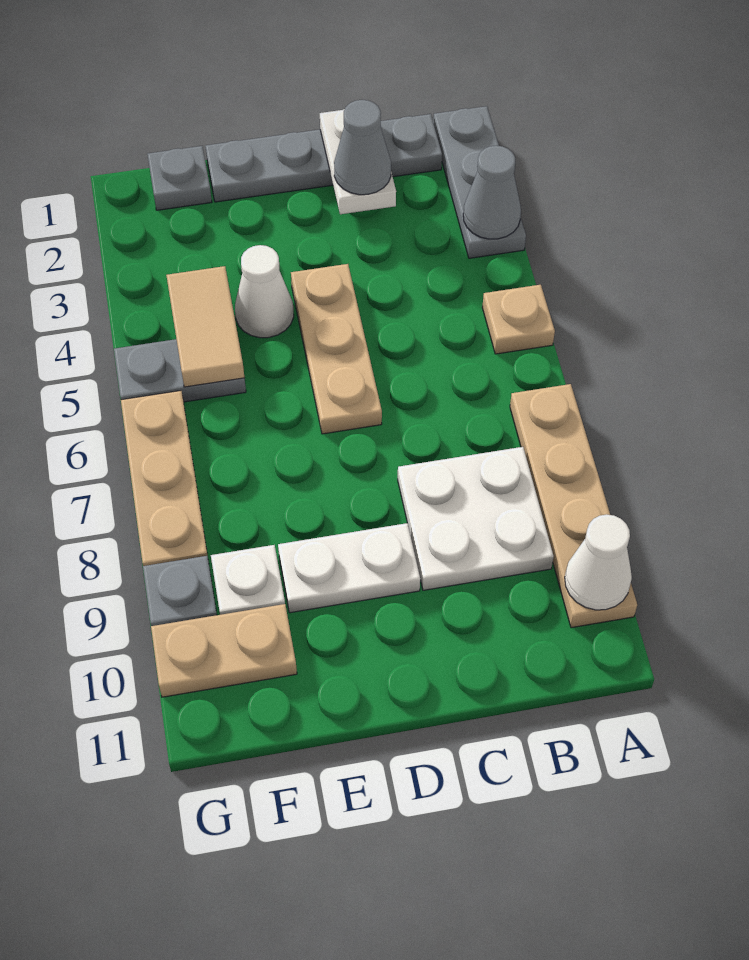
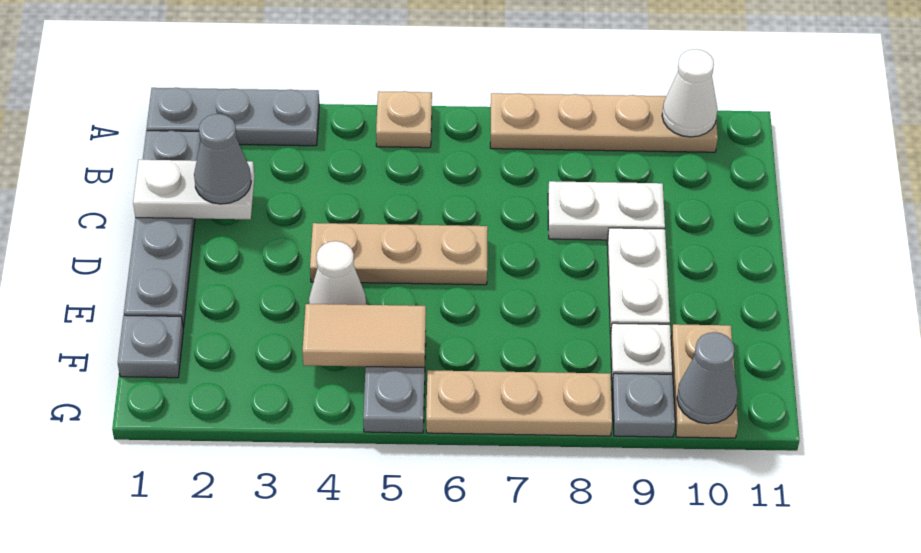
grey 1x1 cone [463,146,521,239] -> grey 1x1 cone moved to [677,332,738,424]
white 2x2 plate [398,447,554,590] -> white 1x2 plate [548,181,665,240]

